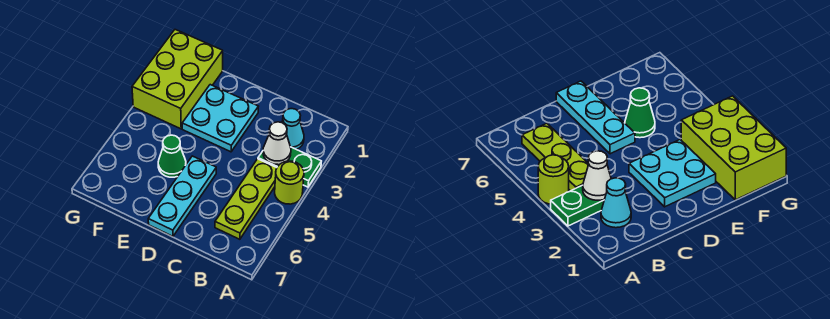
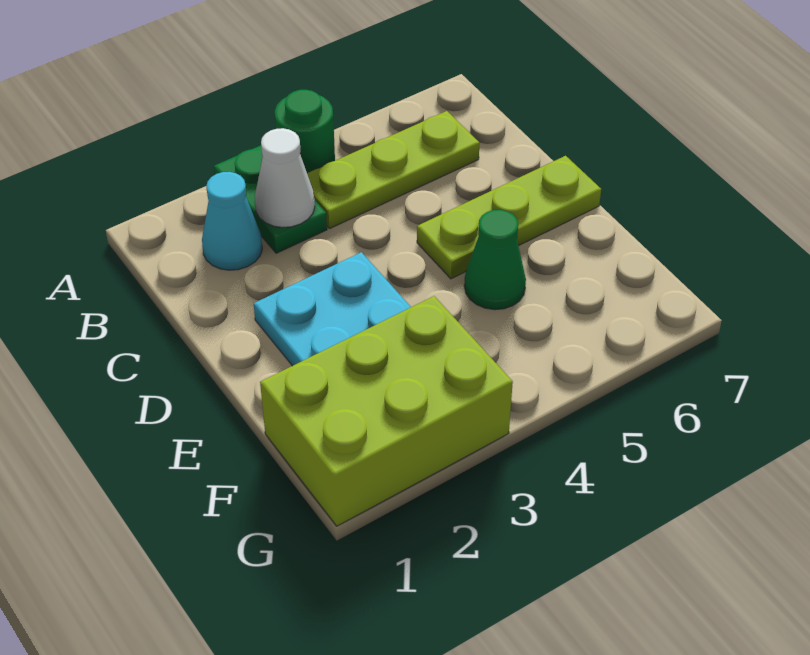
lime 1x1 round brick [275,161,304,204] -> green 1x1 round brick [275,90,335,173]
cyan 1x3 plate [148,156,216,236] -> lime 1x3 plate [417,156,601,279]

